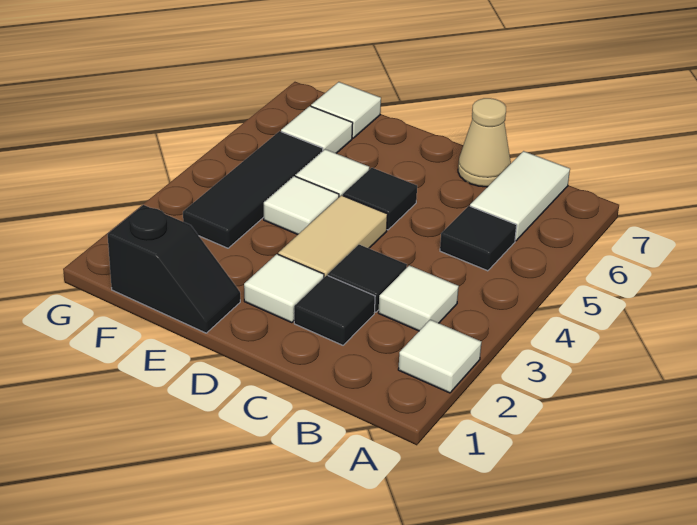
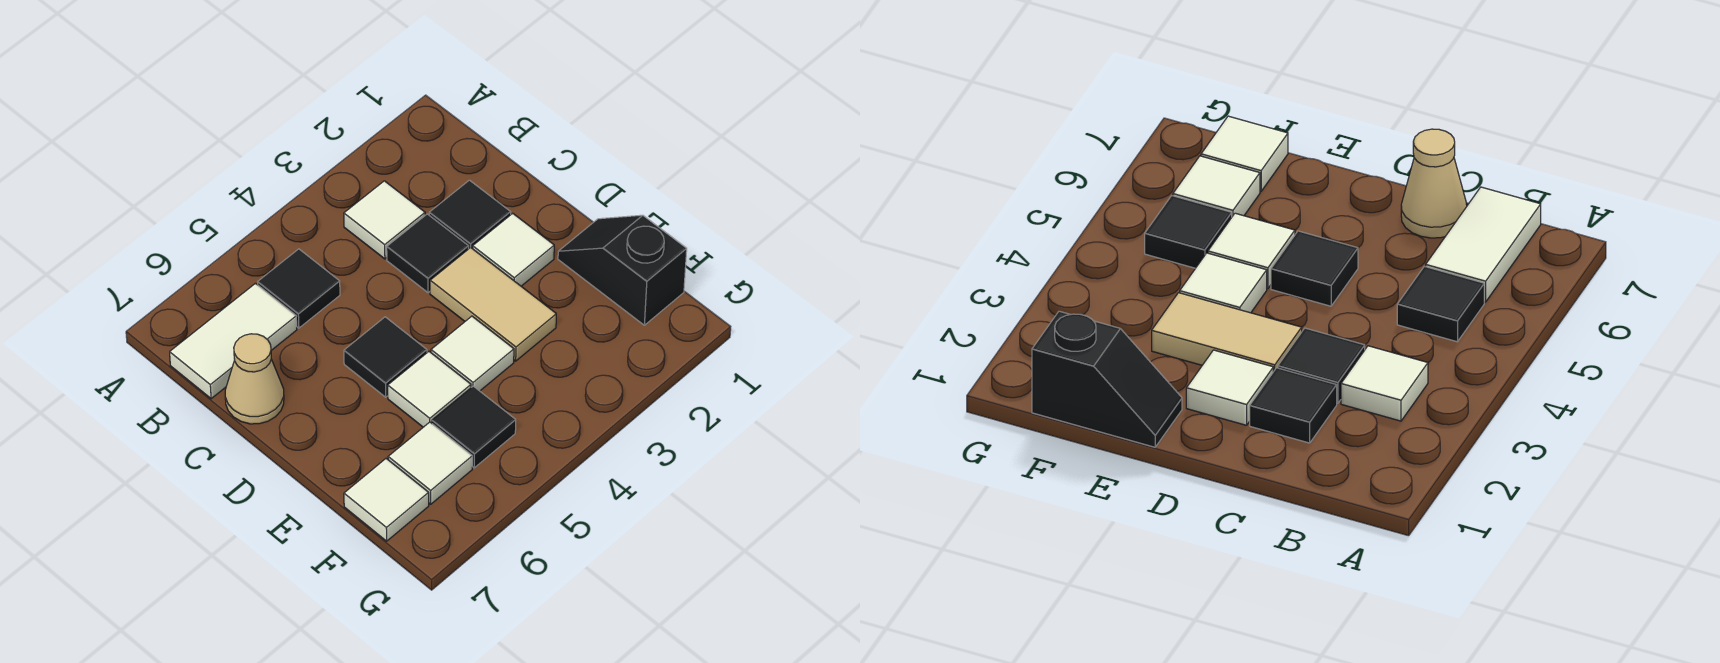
white 1x1 tile [398,320,481,393] -> none
tan 1x2 tile [278,195,388,277] -> tan 1x2 tile turned to [430,247,556,361]
black 1x3 tile [183,131,323,248] -> black 1x1 tile [432,386,516,468]

